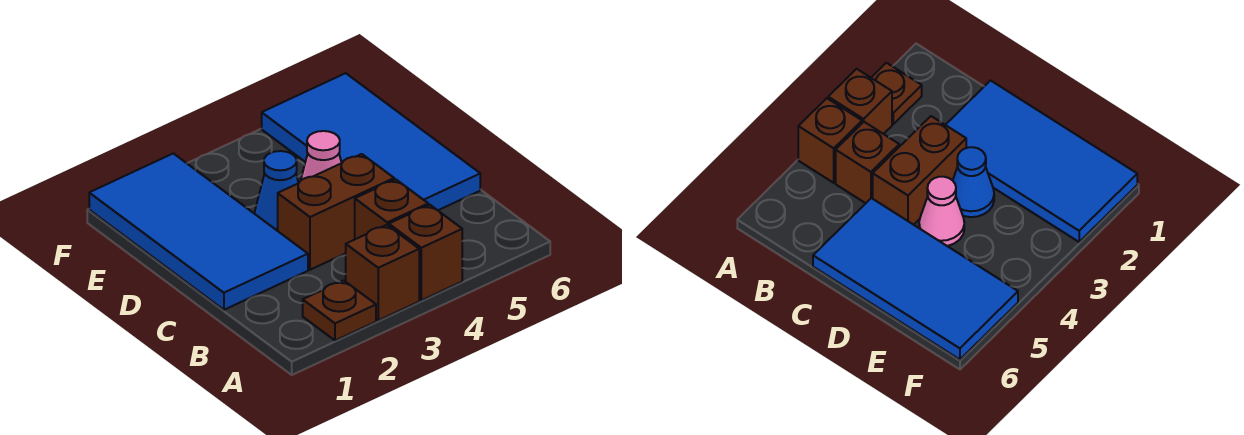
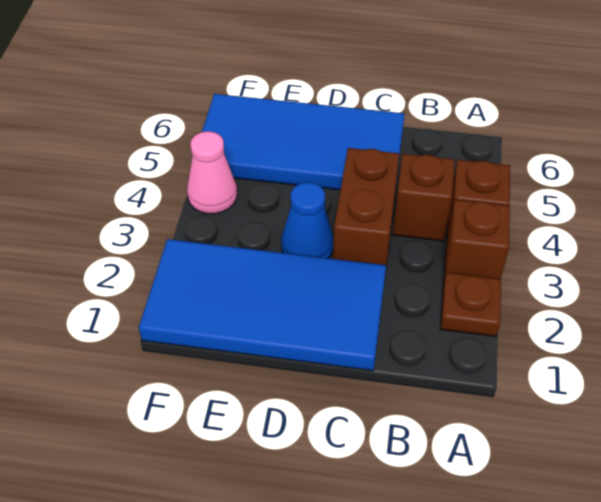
pink 1x1 cone [301,131,342,180] -> pink 1x1 cone moved to [187,131,237,214]

